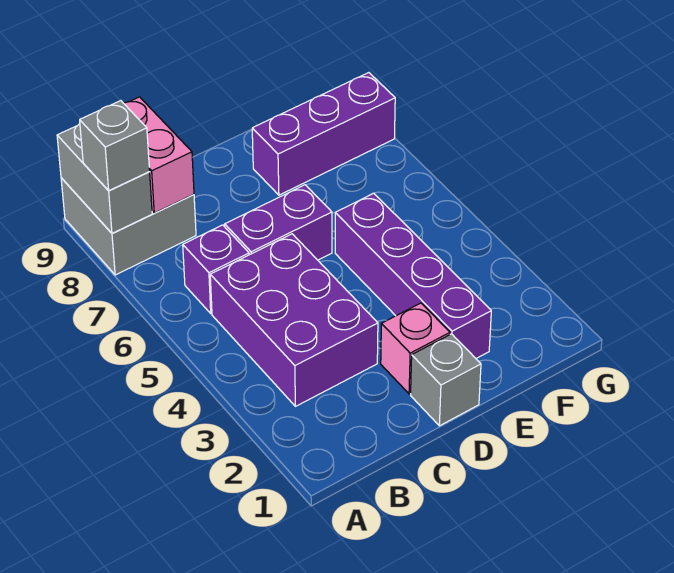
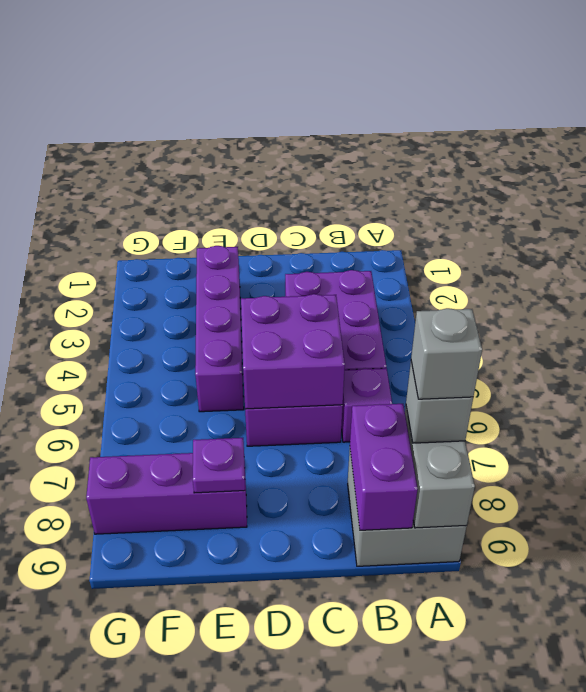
pink 1x2 brick [124,97,194,213] -> purple 1x2 brick [350,404,418,530]
none -> purple 2x2 brick [241,294,345,409]
grey 1x1 brick [411,334,481,426] -> grey 1x1 brick moved to [411,308,482,399]
pink 1x1 brick [381,303,450,394] -> none
none -> purple 1x1 plate [193,438,245,493]

